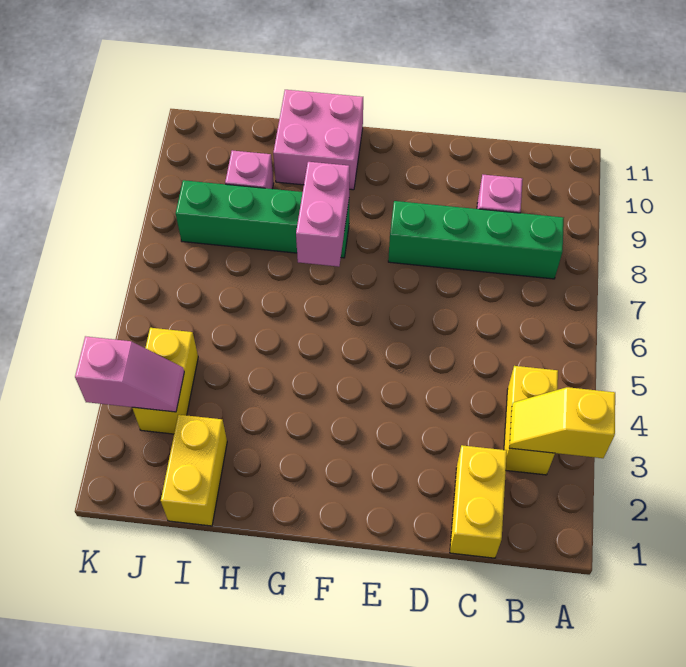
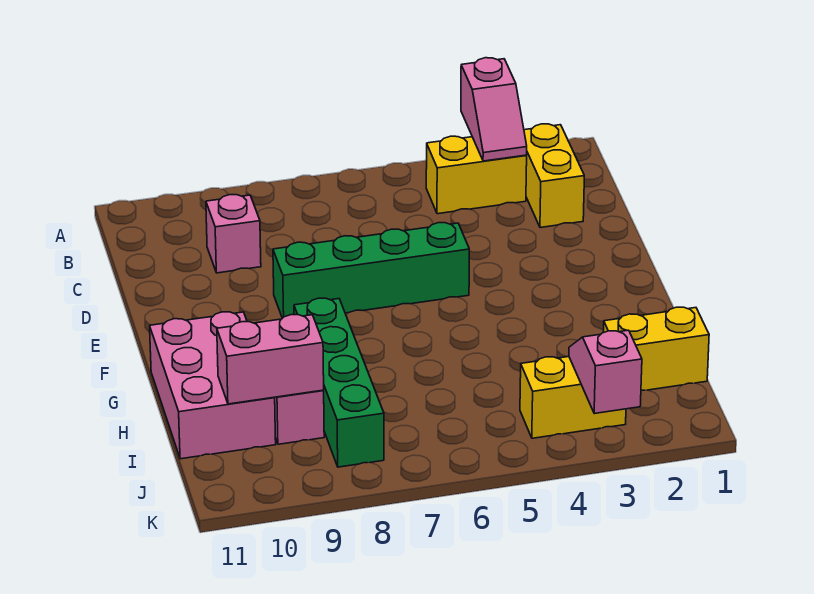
yellow 1x2 slope [509,387,615,458] -> pink 1x2 slope [461,58,527,161]
green 1x4 brick [388,201,564,279] -> green 1x4 brick turned to [273,223,469,318]
yellow 1x2 brick [450,445,507,558] -> yellow 1x2 brick turned to [524,124,584,228]
pink 1x2 brick [296,162,350,267] -> pink 1x2 brick moved to [217,315,324,404]
pink 2x2 brick [273,90,363,190] -> pink 2x3 brick [150,312,276,459]

